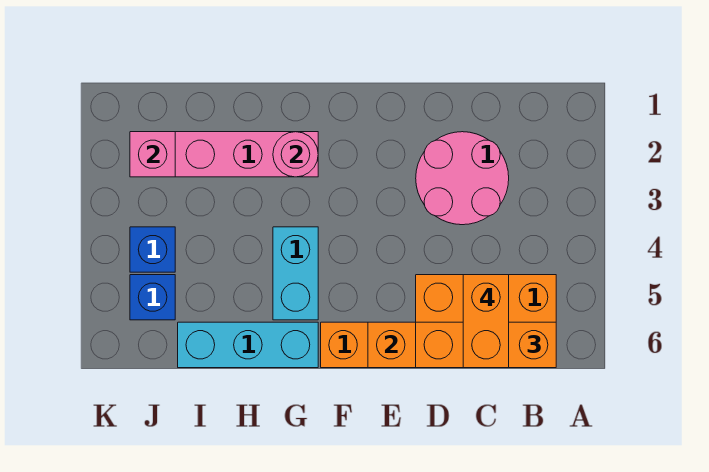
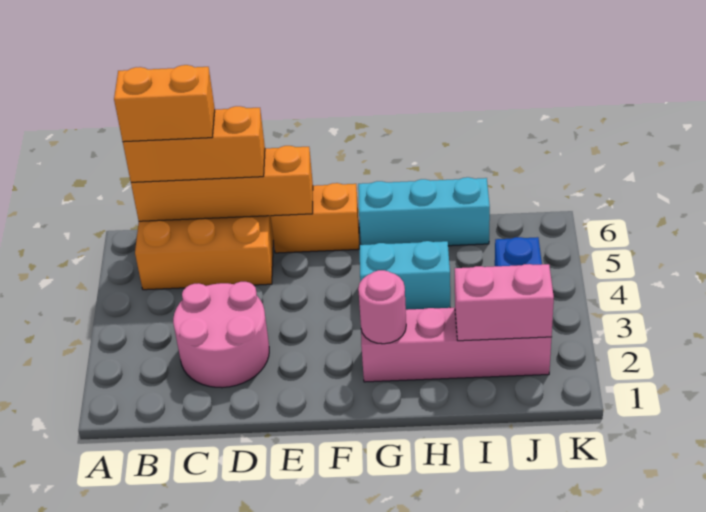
orange 1x2 brick [463,275,509,368] -> orange 1x2 brick turned to [114,65,215,142]
cyan 1x2 brick [273,227,318,320] -> cyan 1x2 brick turned to [360,241,450,310]
pink 1x1 brick [130,132,175,177] -> pink 1x2 brick [455,264,554,341]
blue 1x1 brick [130,275,175,320] -> none

